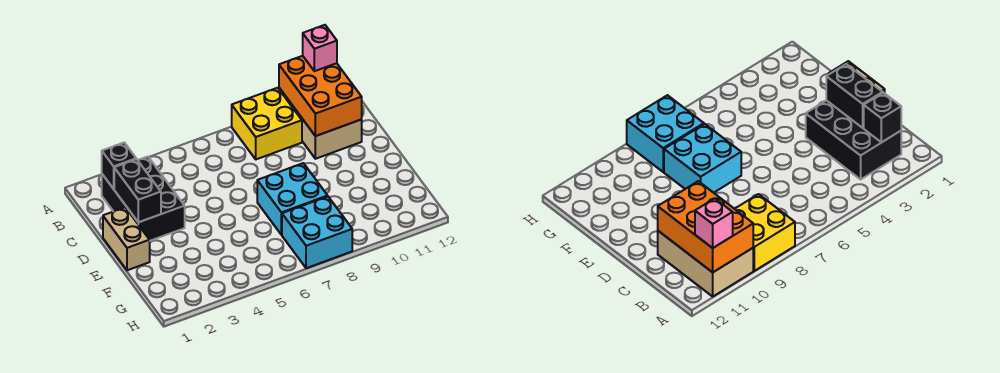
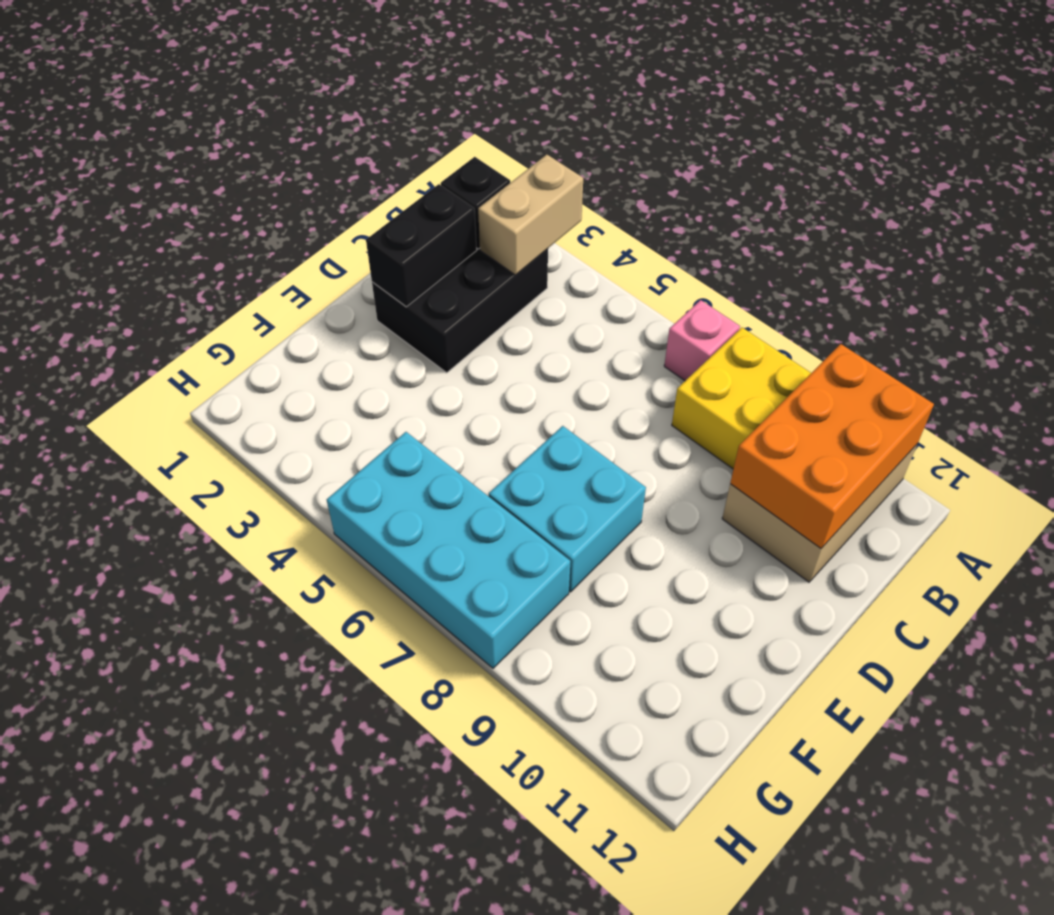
pink 1x1 brick [303,25,337,71] -> pink 1x1 brick moved to [664,300,740,381]
tan 1x2 brick [103,207,150,270] -> tan 1x2 brick moved to [478,155,583,275]
cyan 2x2 brick [282,197,352,268] -> cyan 2x4 brick [327,432,570,668]

